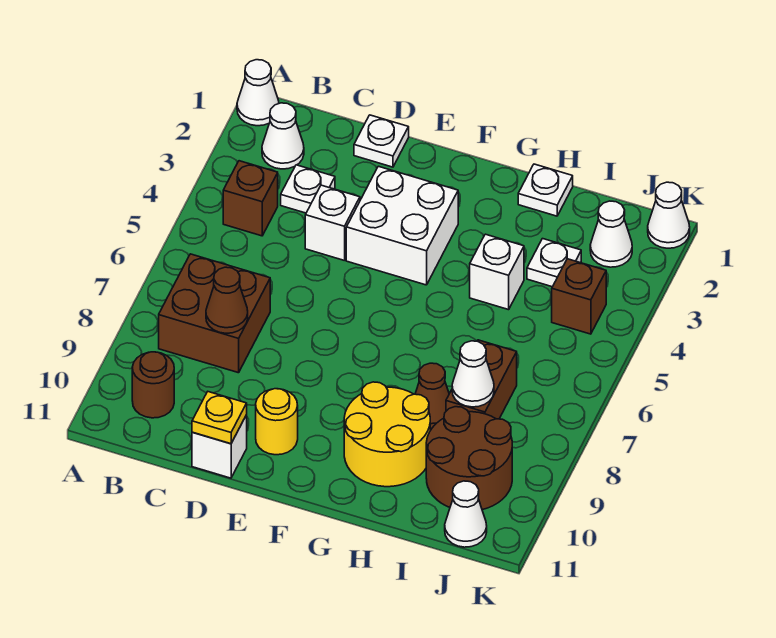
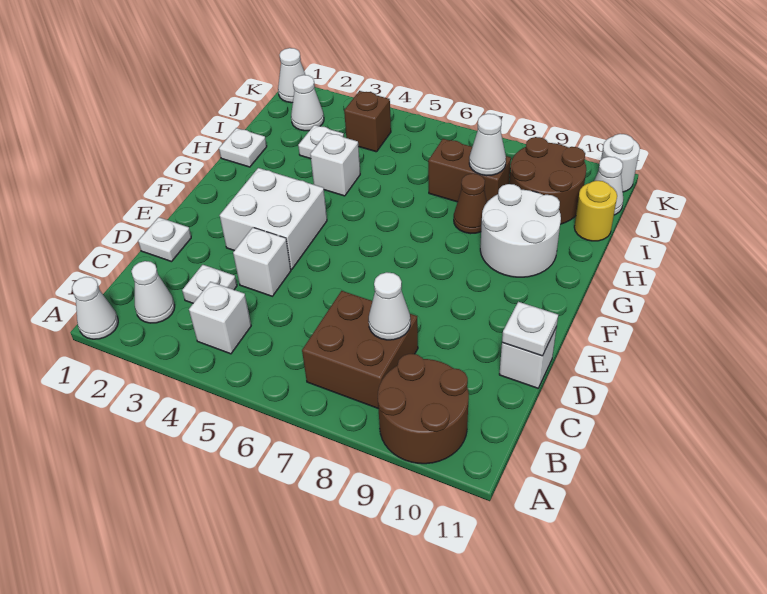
brown 1x1 brick [223,161,278,236] -> white 1x1 brick [189,282,251,354]
brown 1x1 round brick [132,352,174,418] -> brown 2x2 round brick [378,354,469,464]
brown 1x1 cone [206,267,248,333] -> white 1x1 cone [369,272,410,340]
yellow 1x1 plate [192,392,247,444] -> white 1x1 plate [502,302,558,356]
yellow 1x1 round brick [256,389,298,455] -> yellow 1x1 round brick moved to [574,181,617,241]
yellow 2x2 round brick [344,382,430,487] -> white 2x2 round brick [480,184,561,277]
none -> white 1x1 round brick [601,134,640,192]

